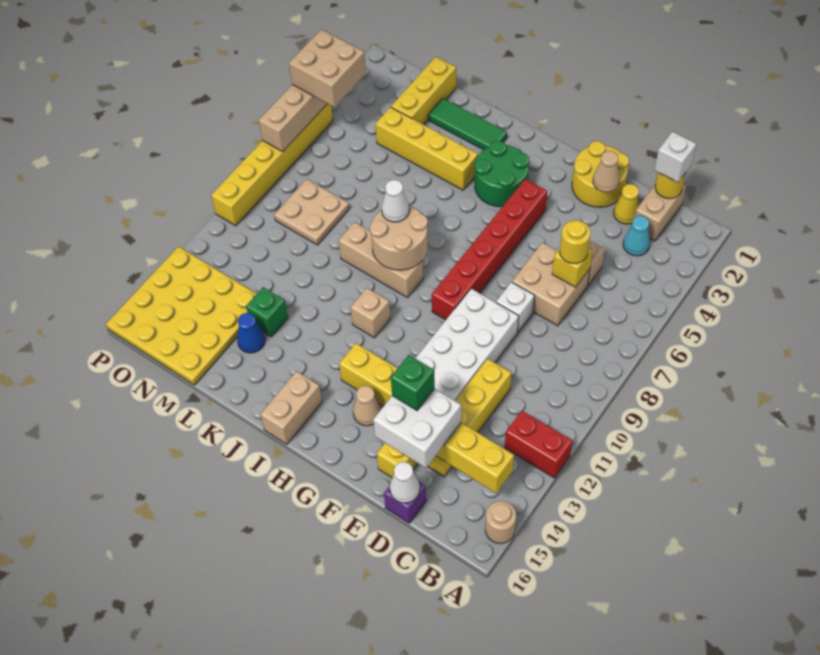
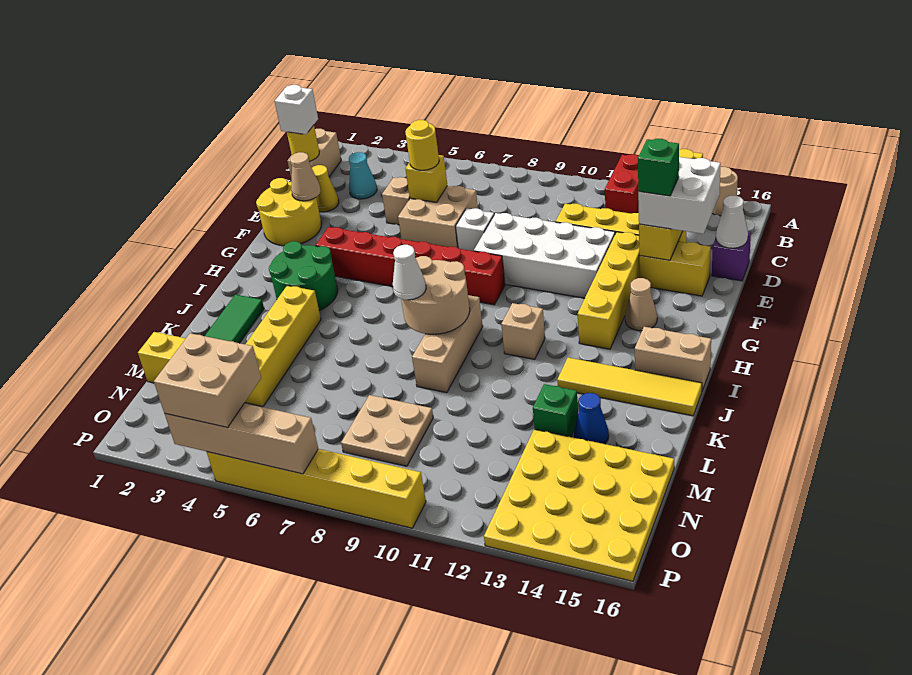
tan 1x2 brick [635,184,687,241] -> tan 1x2 brick turned to [288,129,341,179]
none -> yellow 1x4 tile [557,358,702,416]

